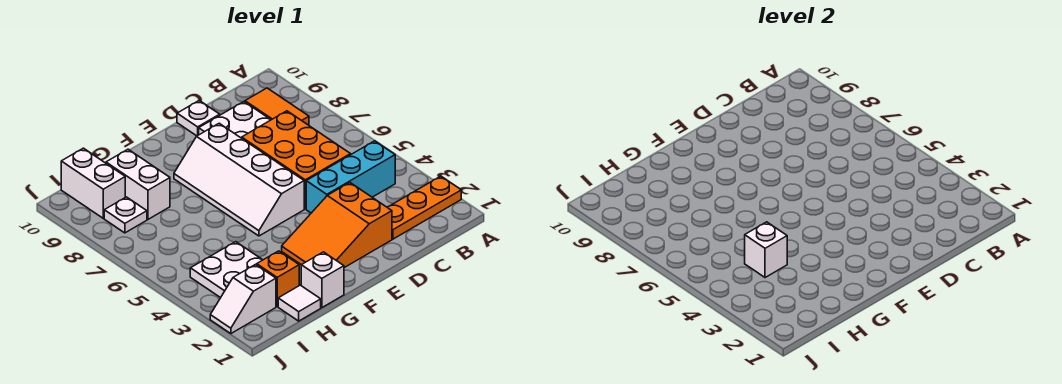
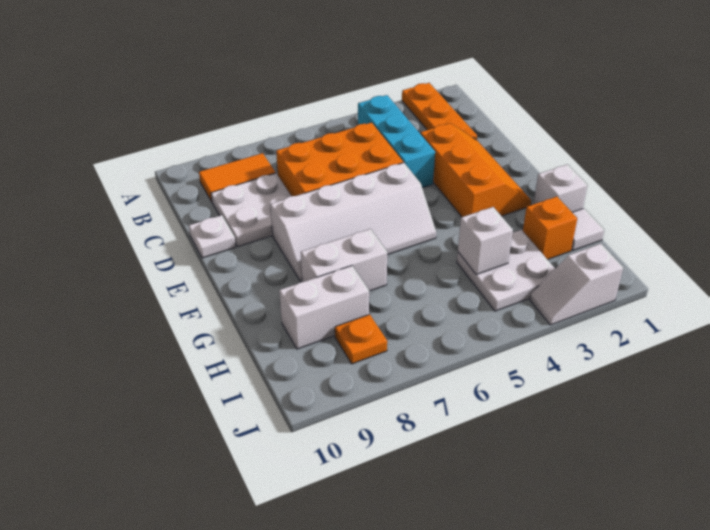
orange 2x3 slope [282,183,392,268] -> orange 2x3 slope turned to [421,123,531,217]
white 1x2 slope [210,265,276,334] -> white 1x2 slope turned to [530,244,623,325]
white 1x1 plate [104,197,147,233] -> orange 1x1 plate [335,314,387,364]
white 1x2 brick [61,148,125,218] -> white 1x2 brick moved to [301,229,388,291]

